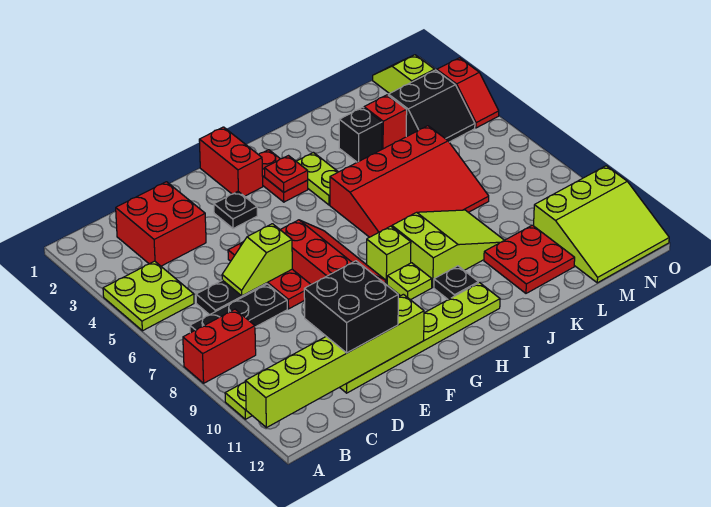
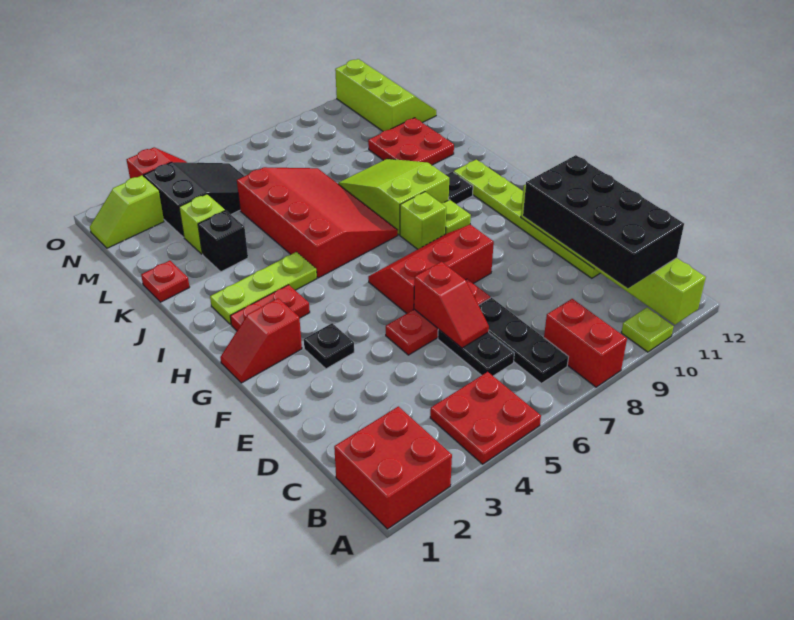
lime 2x2 plate [103,261,194,331] -> red 2x2 plate [430,372,541,464]
red 2x2 brick [116,182,206,266] -> red 2x2 brick moved to [334,406,452,529]
lime 1x2 slope [222,224,292,296] -> red 1x2 slope [414,262,489,348]
black 2x2 brick [304,261,398,353] -> black 2x4 brick [523,155,684,288]
red 1x2 brick [199,127,263,196] -> red 1x2 slope [220,298,302,383]
red 1x1 plate [265,156,308,192] -> red 1x1 plate moved to [141,261,190,302]
lime 1x2 plate [296,153,338,205] -> lime 1x3 plate [210,252,317,324]
red 1x1 brick [364,95,407,149] -> lime 1x1 brick [179,194,225,254]
black 2x2 slope [388,70,475,142] -> black 2x3 slope [144,162,244,237]
lime 3x3 slope [534,166,669,283] -> lime 2x3 slope [335,59,436,131]

